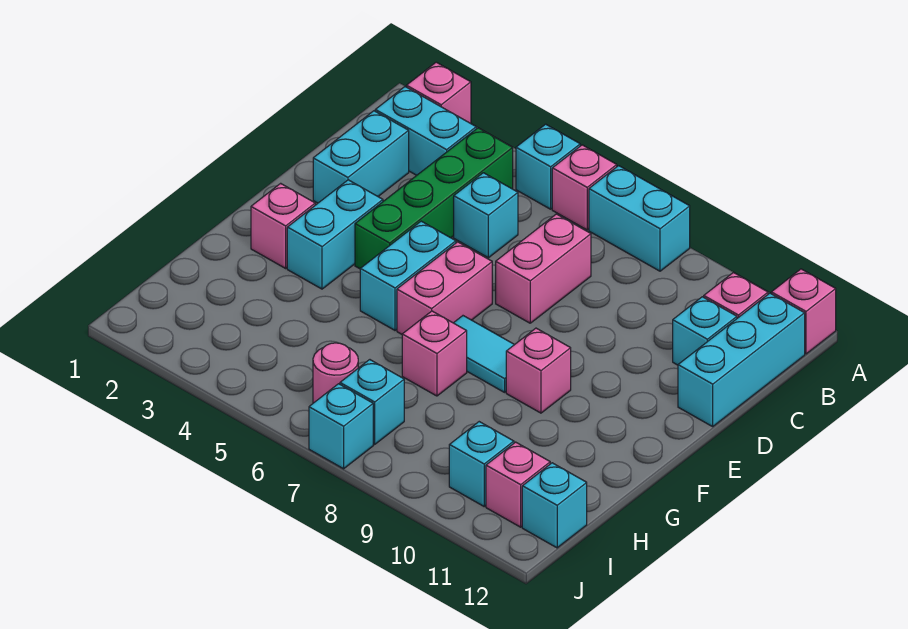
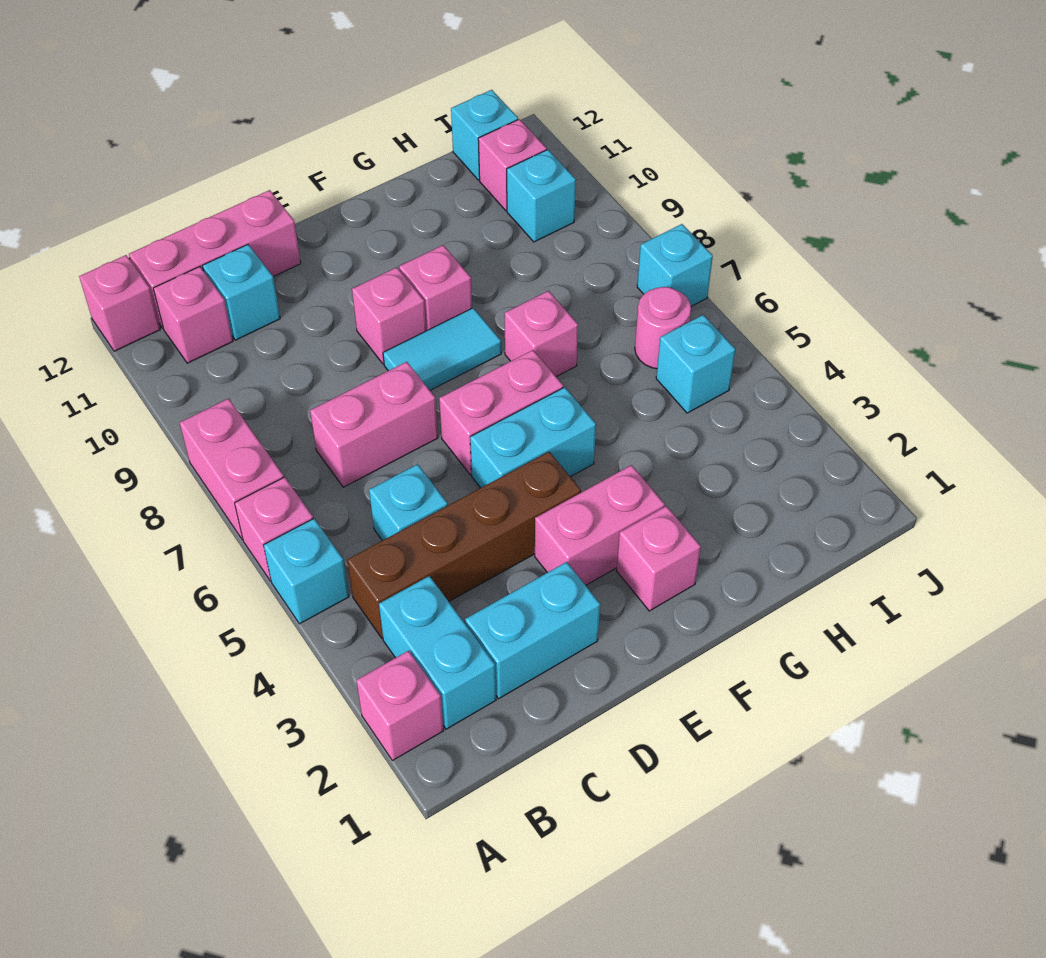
cyan 1x2 brick [589,166,690,271] -> pink 1x2 brick [180,399,284,540]
green 1x4 brick [355,128,513,269] -> brown 1x4 brick [347,452,581,639]
cyan 1x3 brick [678,293,805,427] -> pink 1x3 brick [129,190,301,328]
cyan 1x2 brick [287,180,383,289] -> pink 1x2 brick [535,465,665,585]
none -> pink 1x1 brick [352,267,426,364]
cyan 1x2 tile [454,316,514,392] -> cyan 1x2 tile turned to [383,308,501,390]
cyan 1x1 brick [340,360,404,444] -> cyan 1x1 brick moved to [656,315,735,413]

